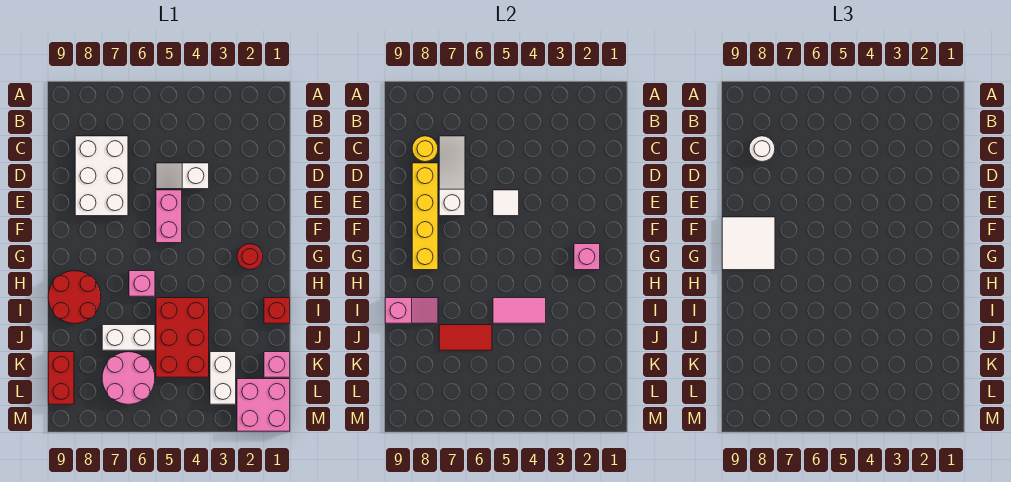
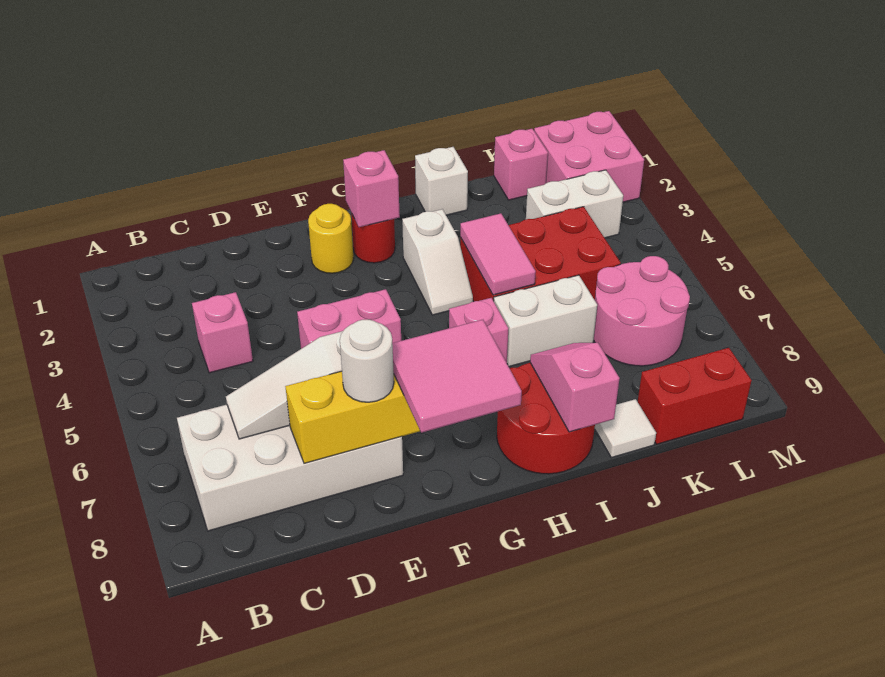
none -> pink 1x1 brick [192,292,253,373]
white 2x3 brick [75,136,128,216] -> white 2x4 brick [177,405,403,531]
yellow 1x1 round brick [412,136,438,162] -> yellow 1x1 round brick moved to [308,204,354,273]
white 1x1 round brick [749,136,775,162] -> white 1x1 round brick moved to [340,320,394,402]
white 1x2 slope [156,163,209,189] -> white 1x2 slope moved to [402,209,473,315]
white 1x1 tile [493,190,519,216] -> white 1x1 tile moved to [595,399,656,458]
white 2x2 tile [722,217,775,270] -> pink 2x2 tile [392,320,522,433]
red 1x1 brick [264,298,290,323] -> white 1x1 brick [415,147,468,215]
white 1x2 brick [102,325,155,350] -> white 1x2 brick turned to [494,275,597,367]
red 1x2 tile [439,325,492,350] -> none

